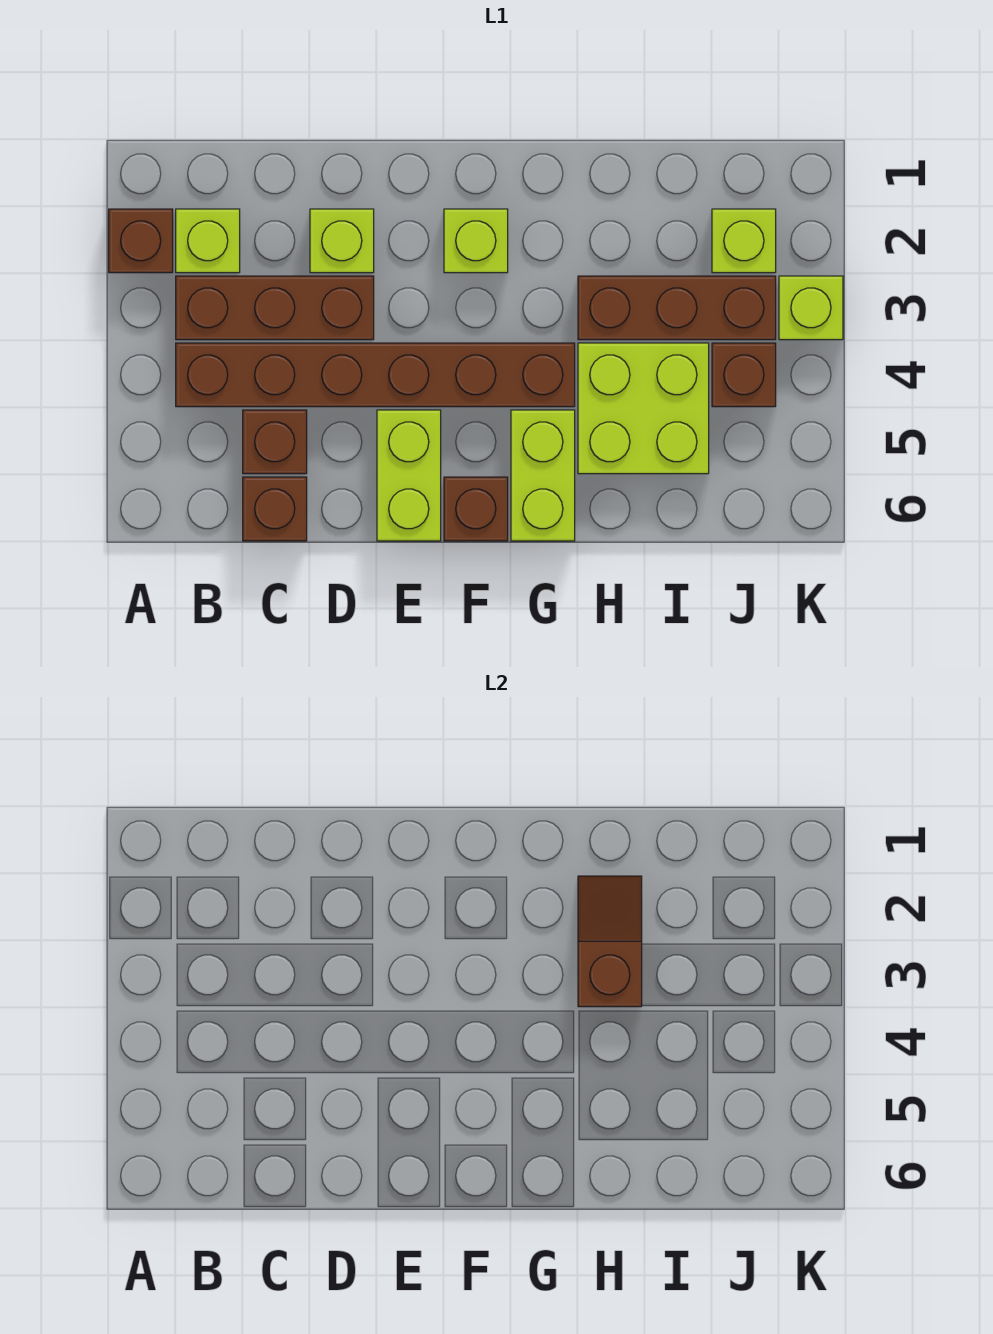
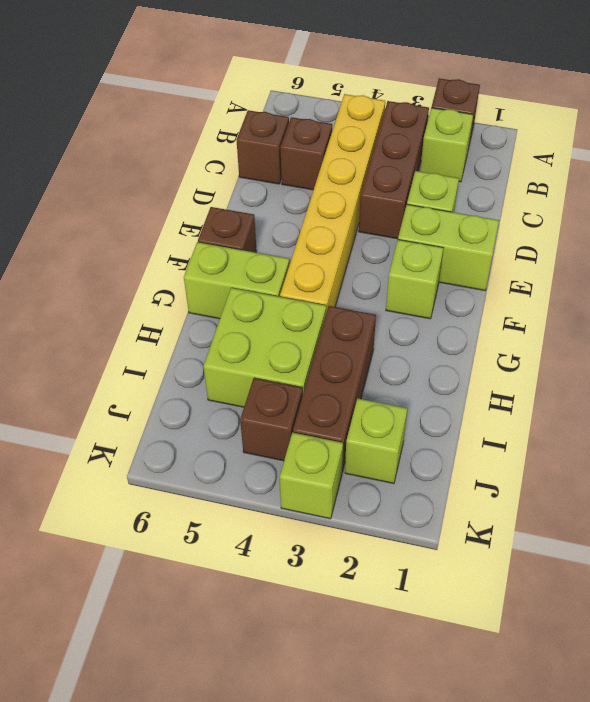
brown 1x6 brick [176,343,575,407] -> yellow 1x6 brick [280,94,385,313]
lime 1x2 brick [377,410,441,541] -> lime 1x2 brick moved to [398,205,499,291]
brown 1x2 slope [578,876,642,1007] -> none

